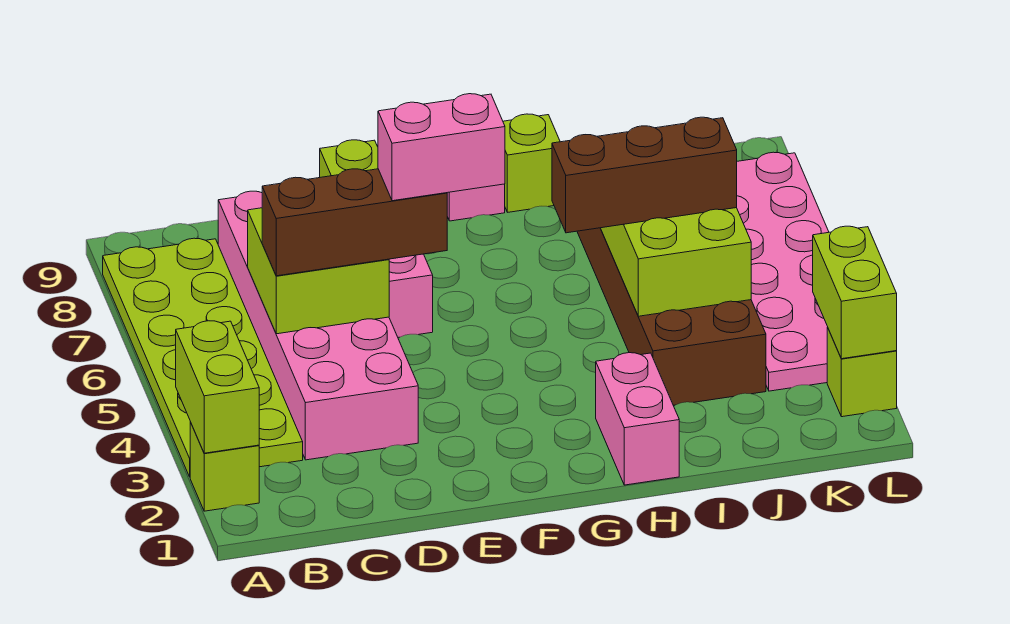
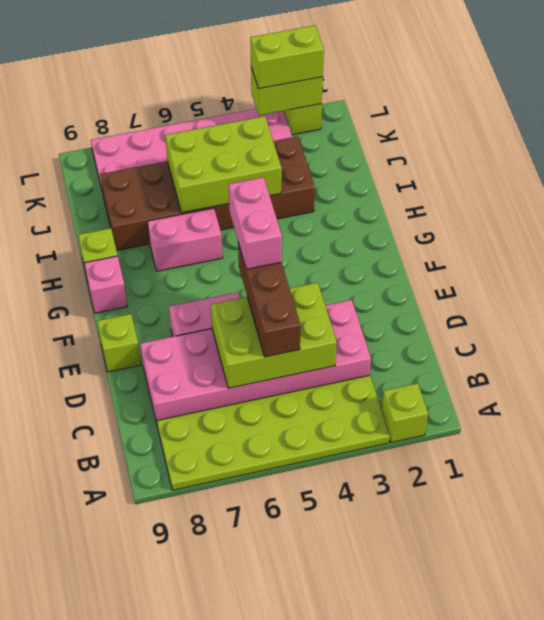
lime 1x2 brick [176,321,259,453] -> lime 1x2 brick moved to [250,26,324,89]
lime 2x2 brick [248,208,389,334] -> lime 2x3 brick [211,283,337,388]
pink 1x2 brick [596,353,679,485] -> pink 1x2 brick moved to [147,208,223,271]
brown 1x3 brick [552,117,737,233] -> none

